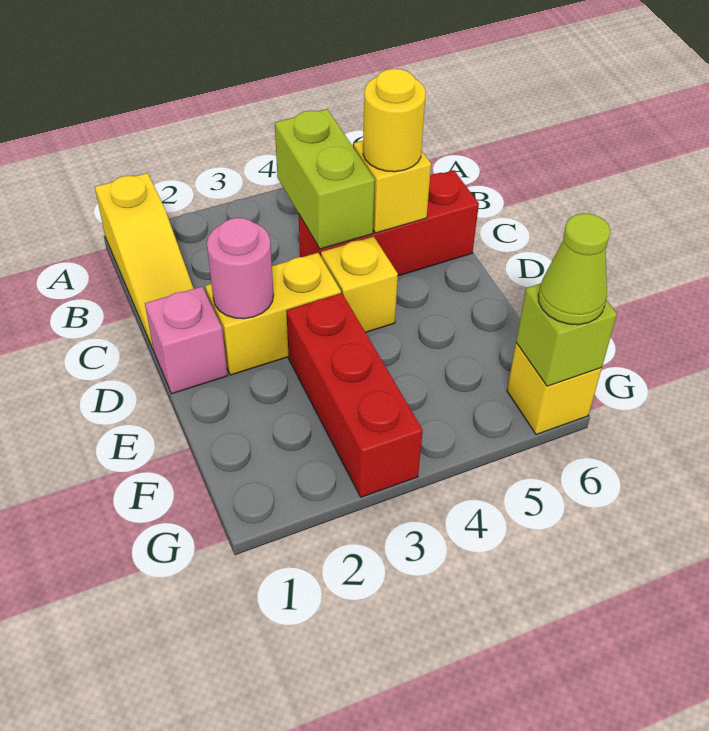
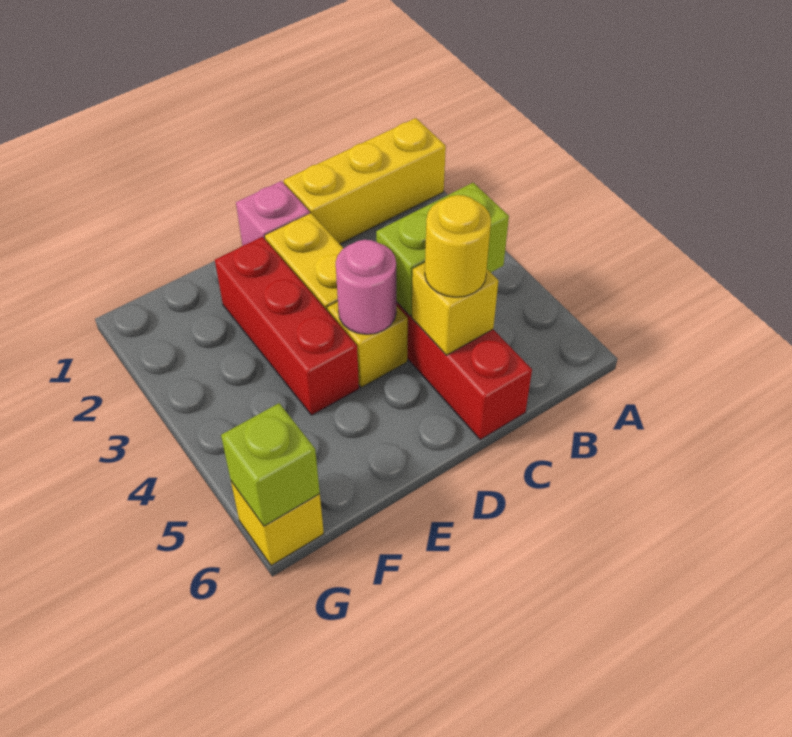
yellow 1x3 slope [95,173,194,349] -> yellow 1x3 brick [284,118,446,244]
pink 1x1 round brick [207,218,274,319] -> pink 1x1 round brick moved to [336,240,396,334]
red 1x3 brick [286,293,423,497] -> red 1x3 brick turned to [215,237,359,415]
lime 1x1 cone [538,213,610,325] -> none

